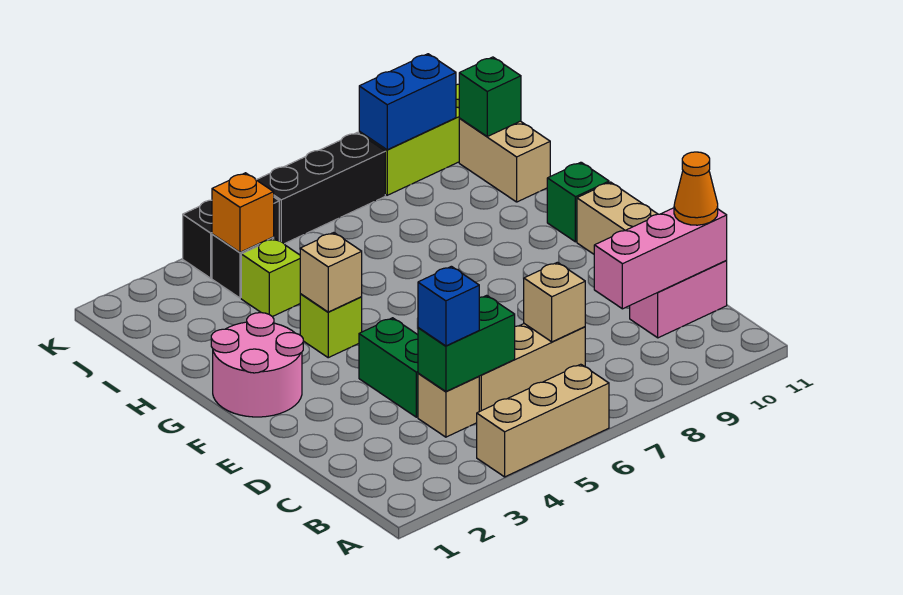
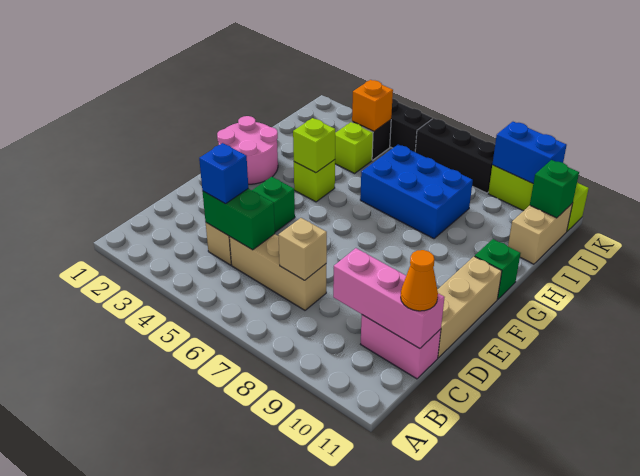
tan 1x3 brick [477,364,609,477] -> none
tan 1x1 brick [300,233,362,312] -> lime 1x1 brick [293,118,335,173]
none -> blue 2x3 brick [360,144,473,239]

